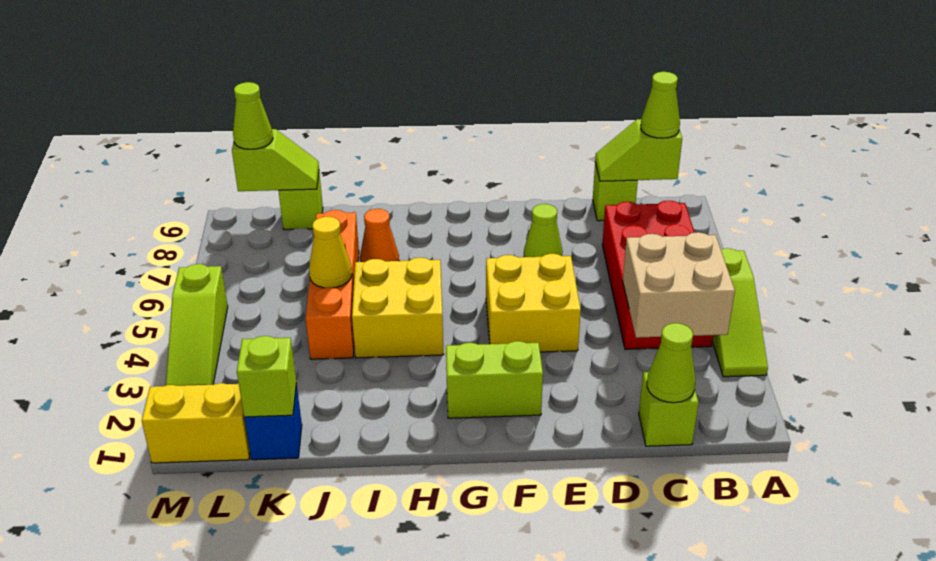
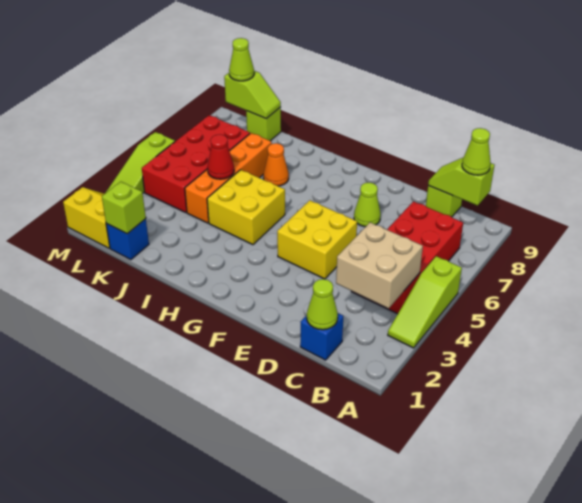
lime 1x1 brick [639,371,699,446] -> blue 1x1 brick [300,313,343,360]
lime 1x2 brick [446,341,543,418] -> none
yellow 1x1 cone [309,217,352,288] -> red 1x1 cone [207,135,234,179]
none -> red 2x4 brick [142,115,250,213]

